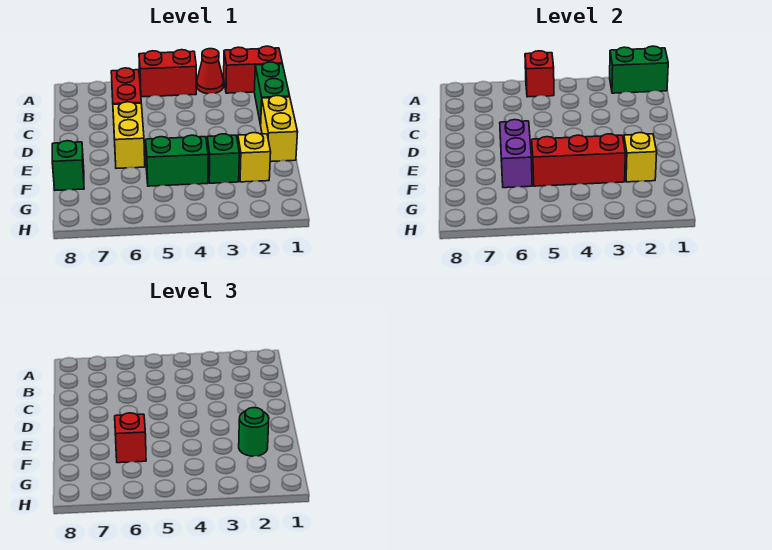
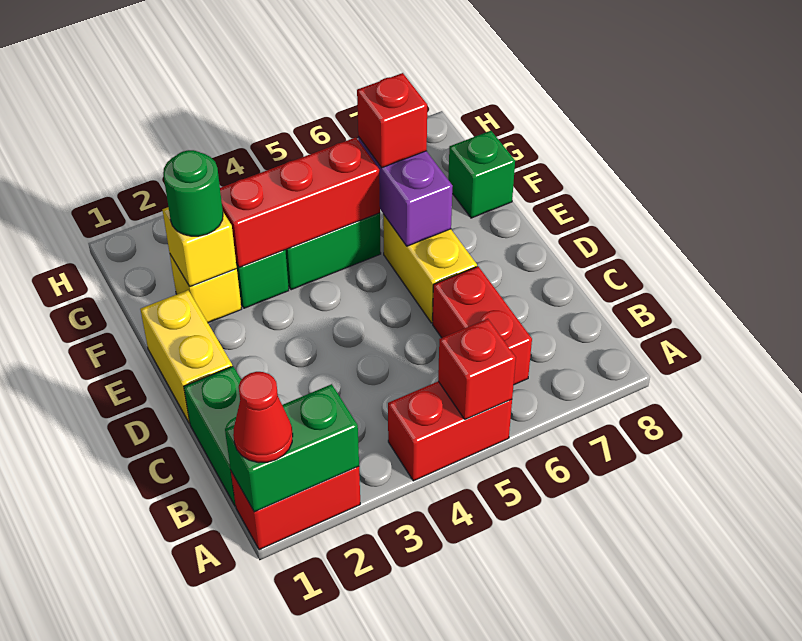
red 1x1 cone [197,49,224,94] -> red 1x1 cone moved to [233,372,293,463]

